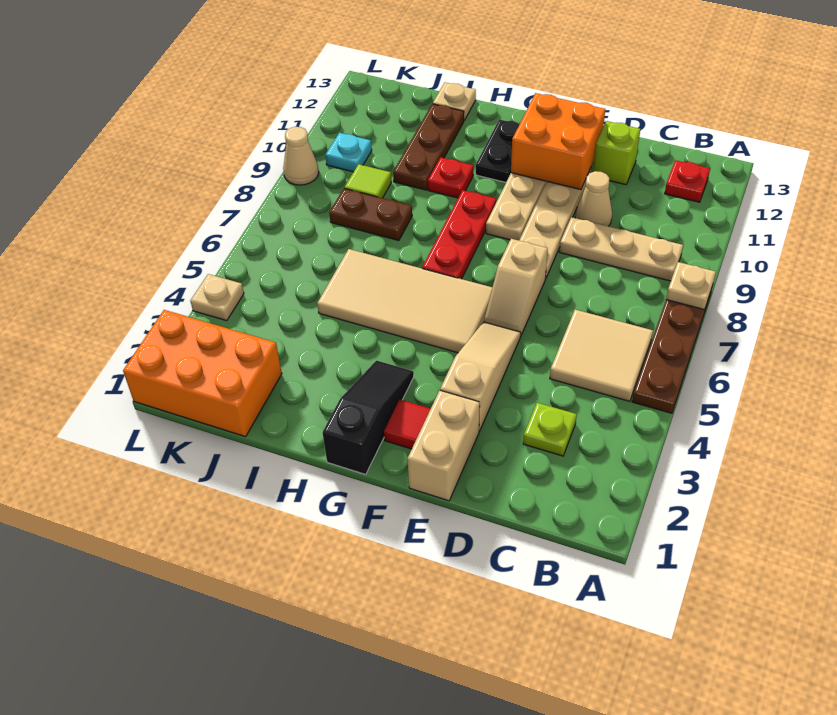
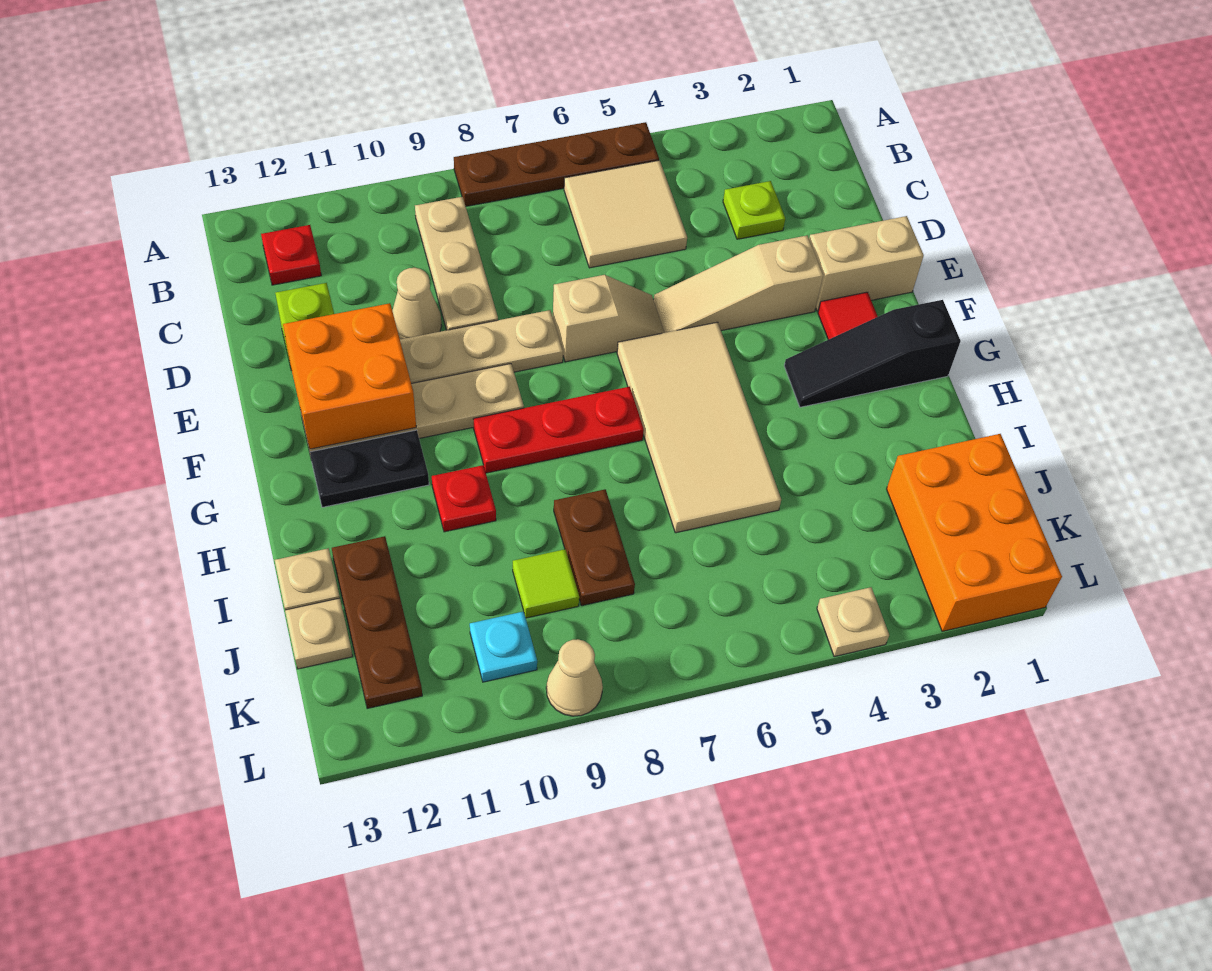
tan 1x1 plate [666,262,716,310] -> tan 1x1 plate moved to [285,598,353,669]
brown 1x3 plate [393,104,464,190] -> brown 1x3 plate turned to [332,536,422,709]

